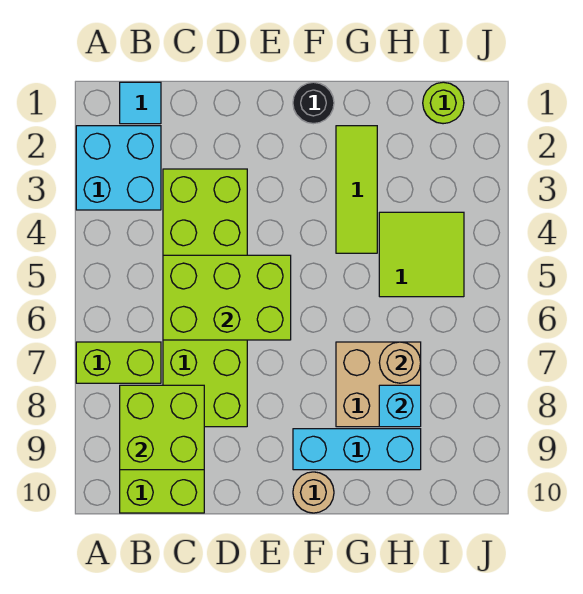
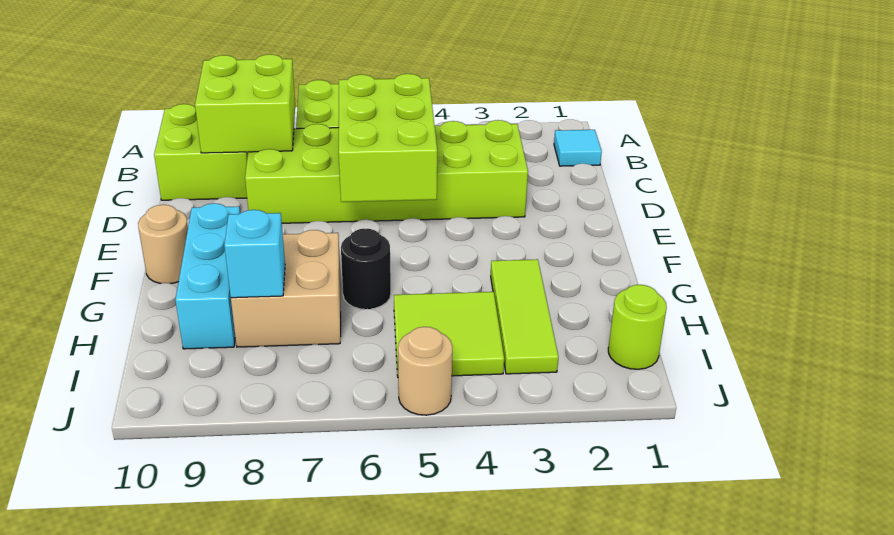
cyan 2x2 brick [76,126,161,210] -> none
black 1x1 round brick [293,82,334,124] -> black 1x1 round brick moved to [341,229,391,309]
lime 1x3 tile [336,126,377,253] -> lime 1x3 tile turned to [491,259,558,374]
tan 1x1 round brick [379,342,421,383] -> tan 1x1 round brick moved to [398,327,452,415]

